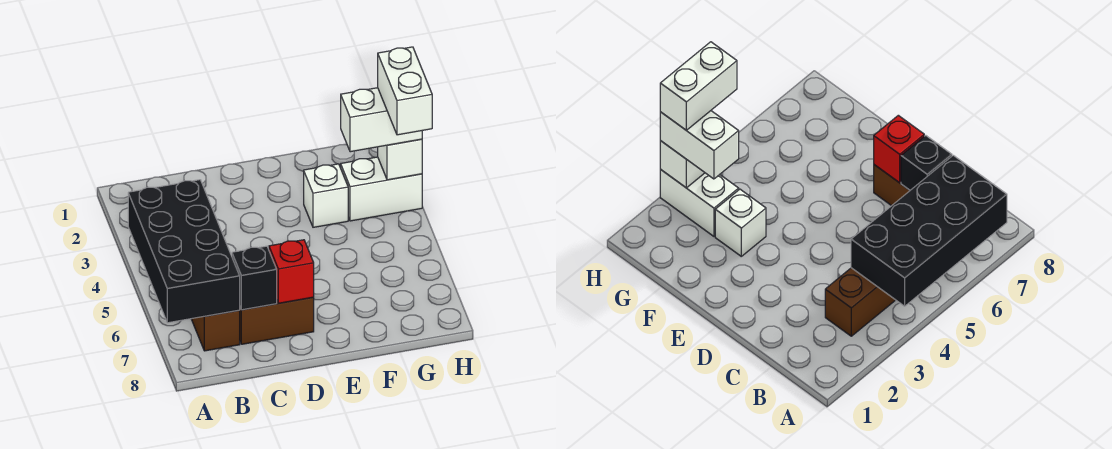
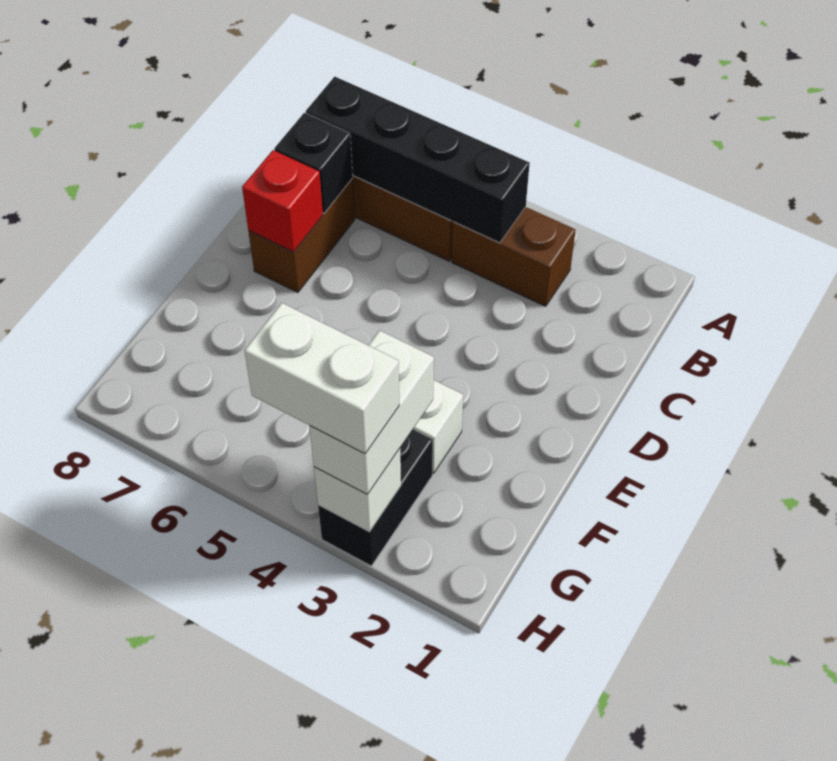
black 2x4 brick [128,180,240,323] -> black 1x4 brick [306,77,530,243]
white 1x2 brick [341,157,422,221] -> black 1x2 brick [318,430,433,566]

